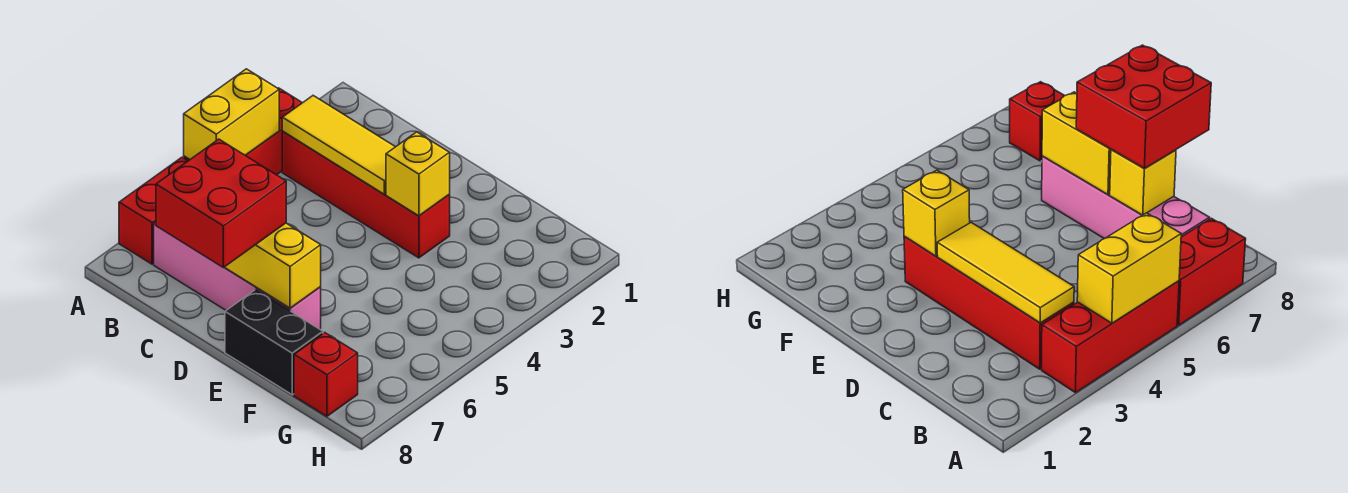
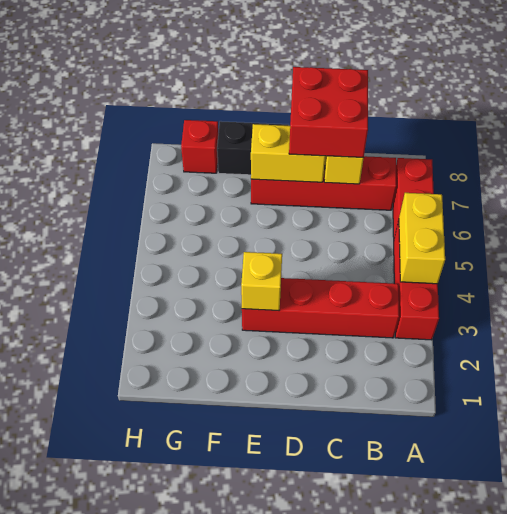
yellow 1x3 tile [282,96,395,194] -> none
pink 1x4 brick [154,222,321,329] -> red 1x4 brick [251,156,396,210]

